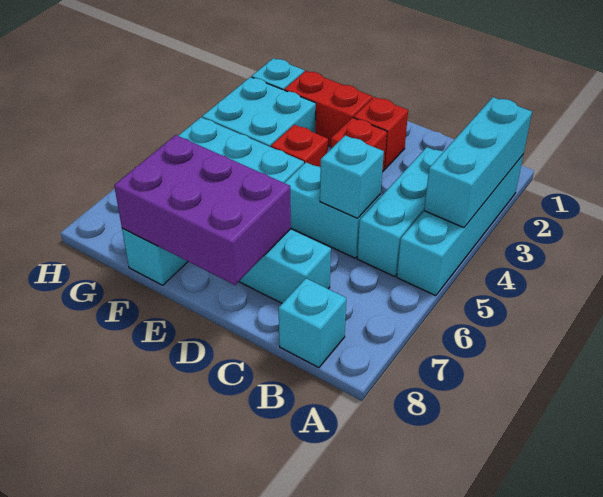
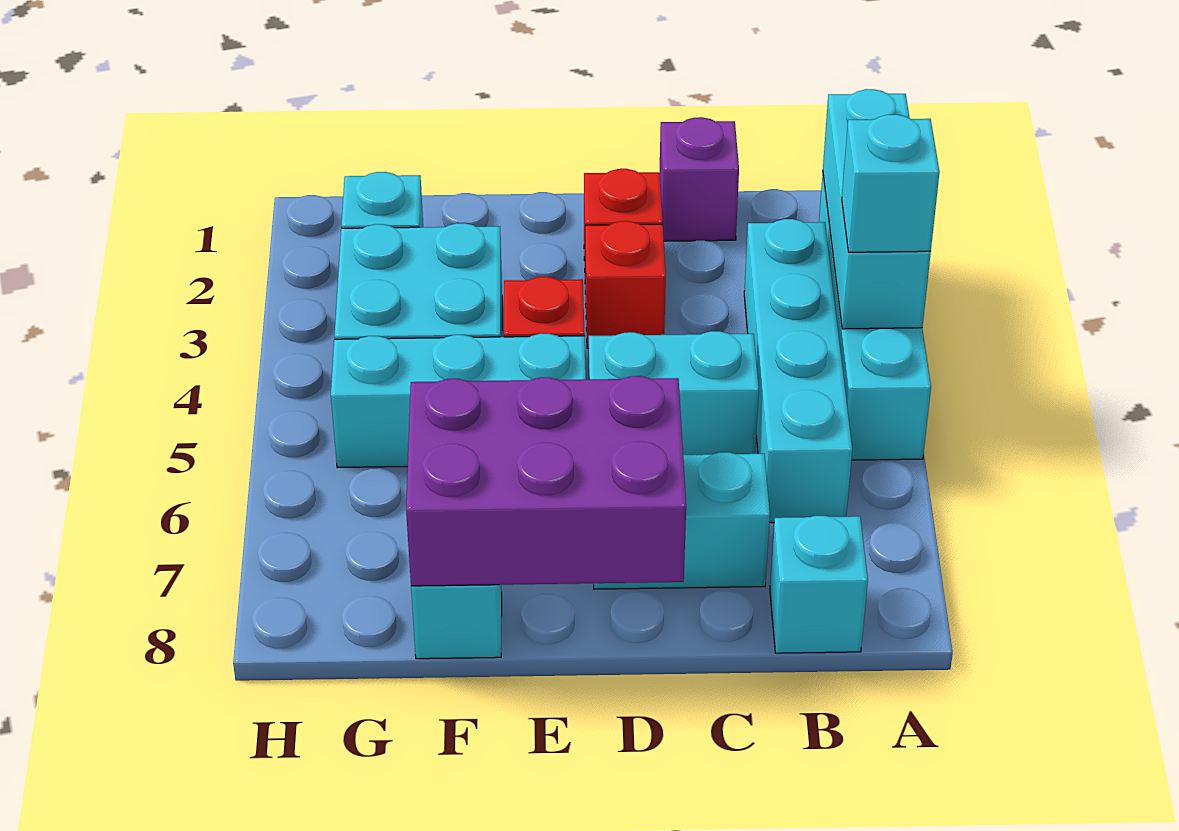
cyan 1x3 brick [357,147,443,277] -> cyan 1x4 brick [744,219,852,523]
none -> purple 1x1 brick [660,117,739,241]
cyan 1x1 brick [320,135,384,218] -> cyan 1x1 brick moved to [842,115,939,252]
red 1x2 brick [284,71,372,146] -> none

